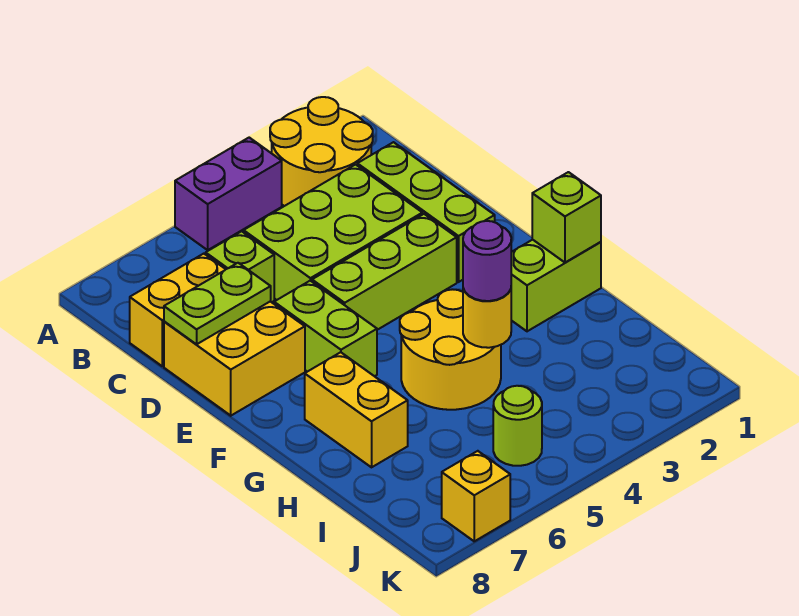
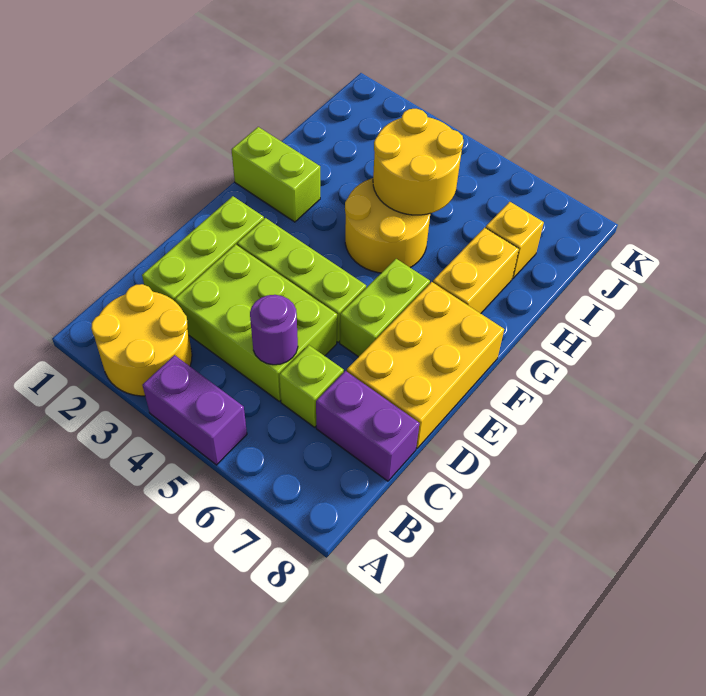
yellow 1x2 brick [130,254,226,366] -> purple 1x2 brick [316,371,420,481]
yellow 2x2 brick [164,301,305,416] -> yellow 2x3 brick [347,282,504,448]
lime 1x2 plate [164,263,271,344] -> none
lime 1x1 brick [532,172,601,262] -> none
yellow 1x1 round brick [463,289,511,348] -> yellow 2x2 round brick [373,109,463,215]
purple 1x1 round brick [463,221,511,301] -> purple 1x1 round brick moved to [250,295,298,365]
lime 1x1 round brick [493,386,542,466] -> none
yellow 1x1 brick [442,451,510,541] -> yellow 1x1 brick moved to [486,202,544,278]

